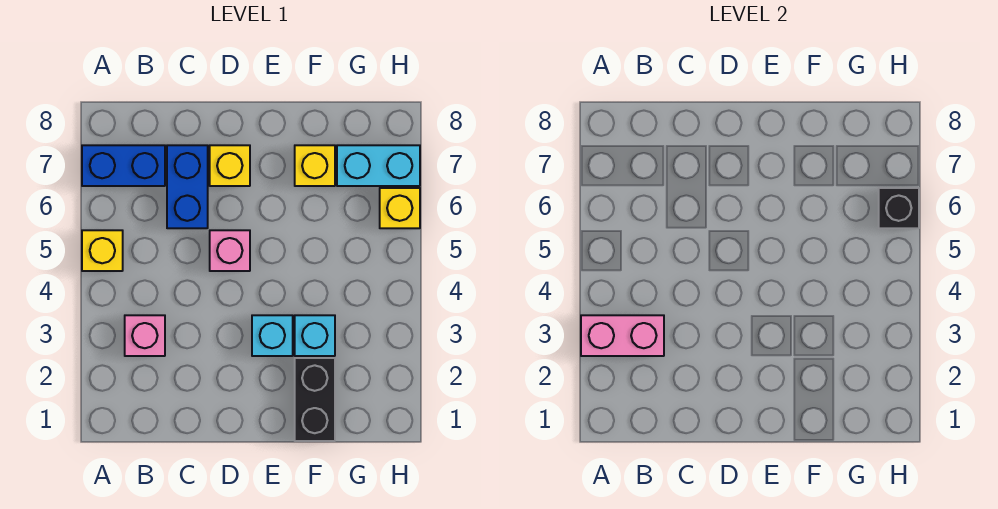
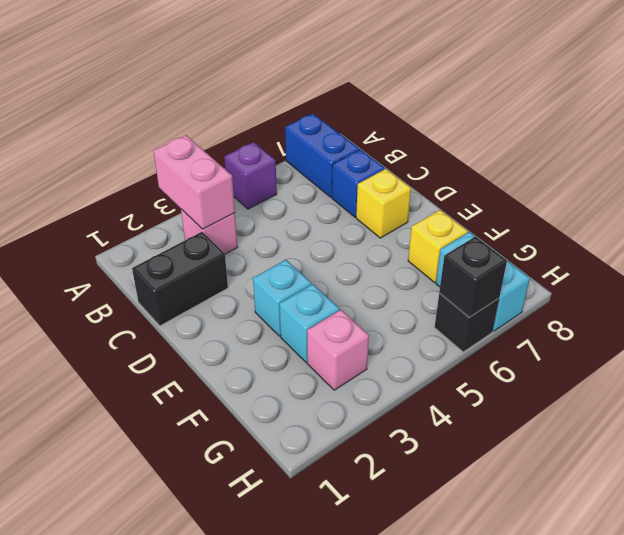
yellow 1x1 brick [82,230,123,271] -> purple 1x1 brick [224,142,277,209]
blue 1x2 brick [167,145,208,228] -> blue 1x1 brick [332,150,385,217]
pink 1x1 brick [210,230,250,271] -> pink 1x1 brick moved to [307,310,369,390]
black 1x2 brick [295,358,335,441] -> black 1x2 brick moved to [132,232,228,326]
yellow 1x1 brick [380,188,420,228] -> black 1x1 brick [434,293,499,352]

